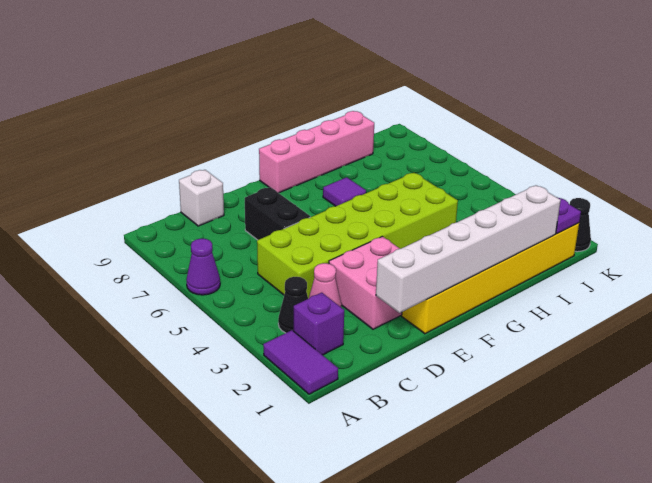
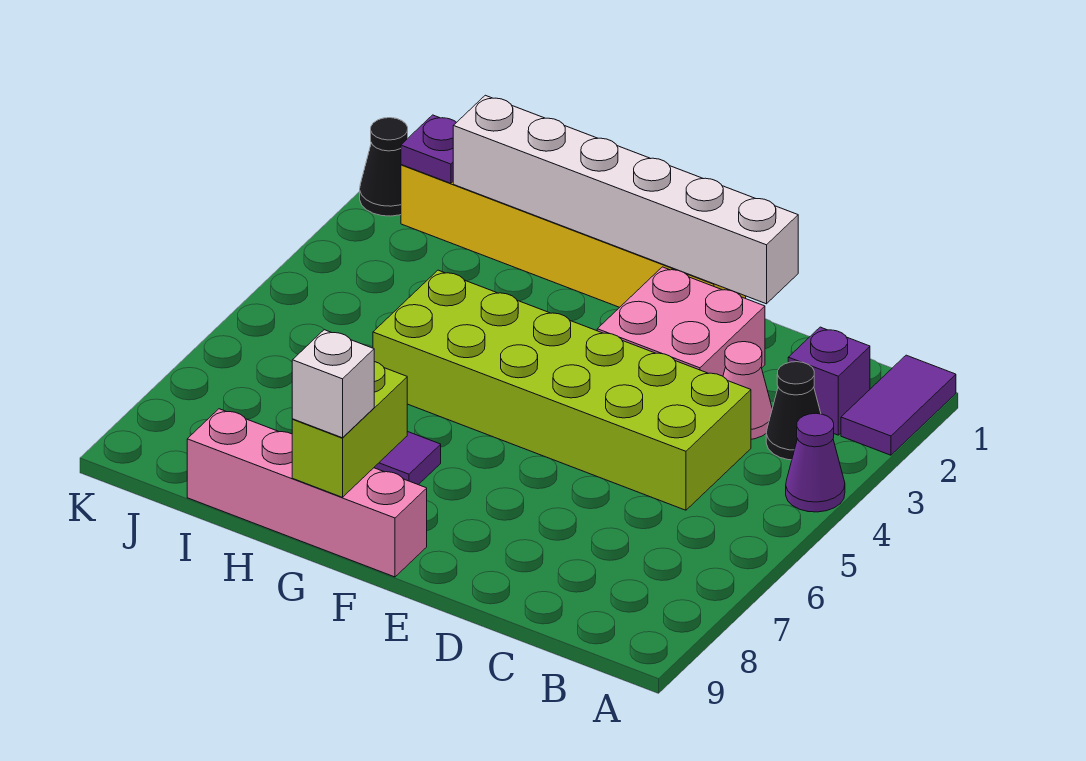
purple 1x1 cone [186,238,220,295] -> purple 1x1 cone moved to [786,414,845,512]
white 1x1 brick [179,170,224,226] -> white 1x1 brick moved to [292,330,374,438]
black 1x2 brick [245,187,310,240] -> none
none -> lime 1x2 brick [292,362,407,497]

